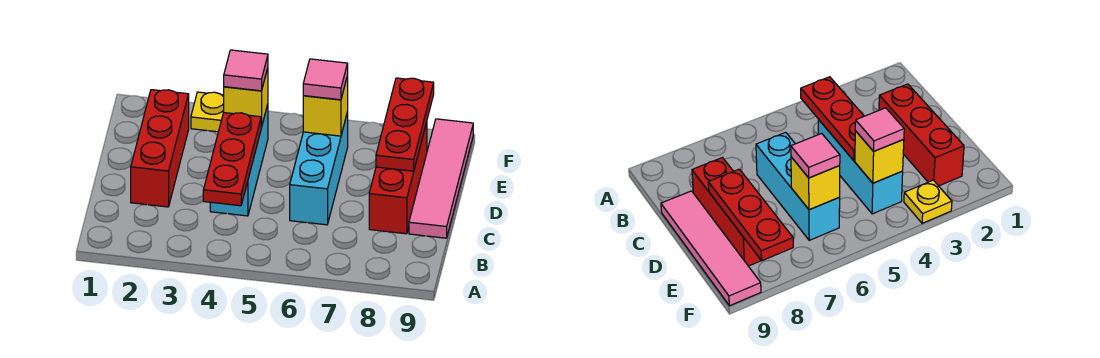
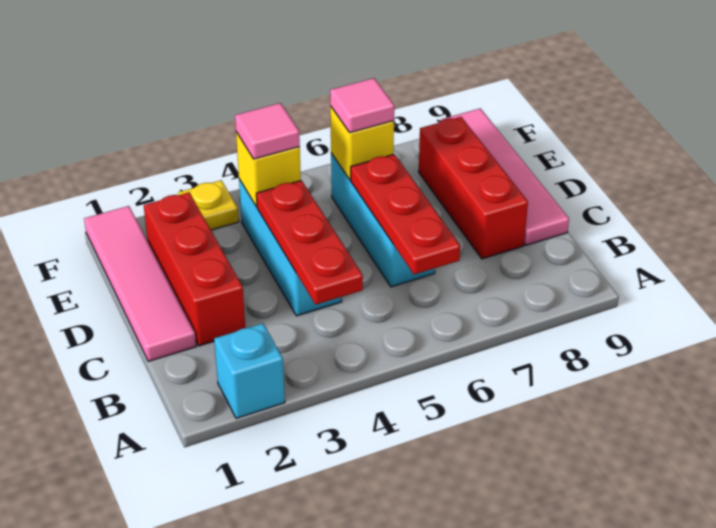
none -> cyan 1x1 brick [214,323,285,419]
none -> pink 1x4 tile [84,206,196,361]
red 1x3 plate [376,78,434,171] -> red 1x3 plate moved to [351,154,460,274]

